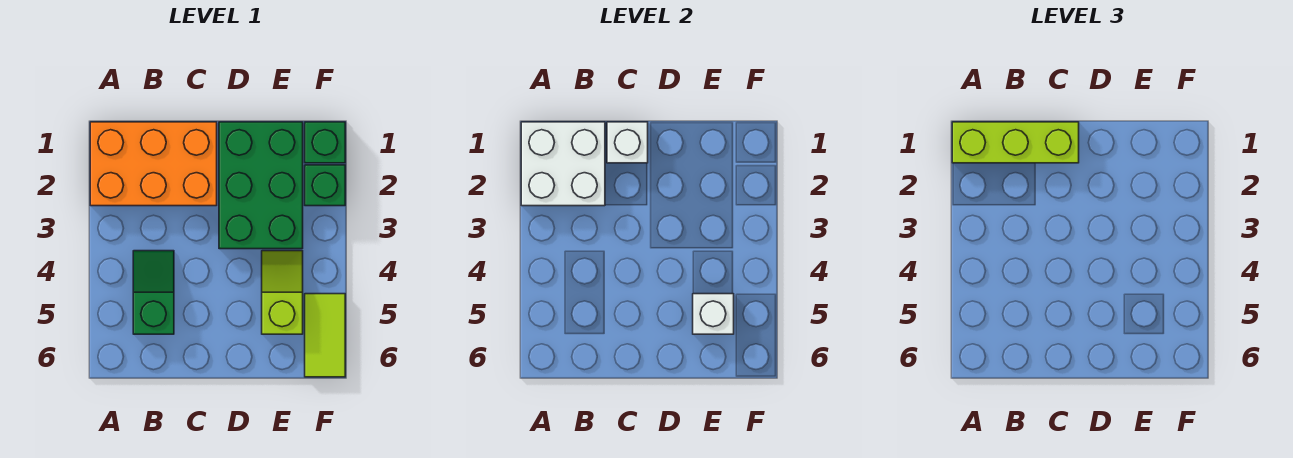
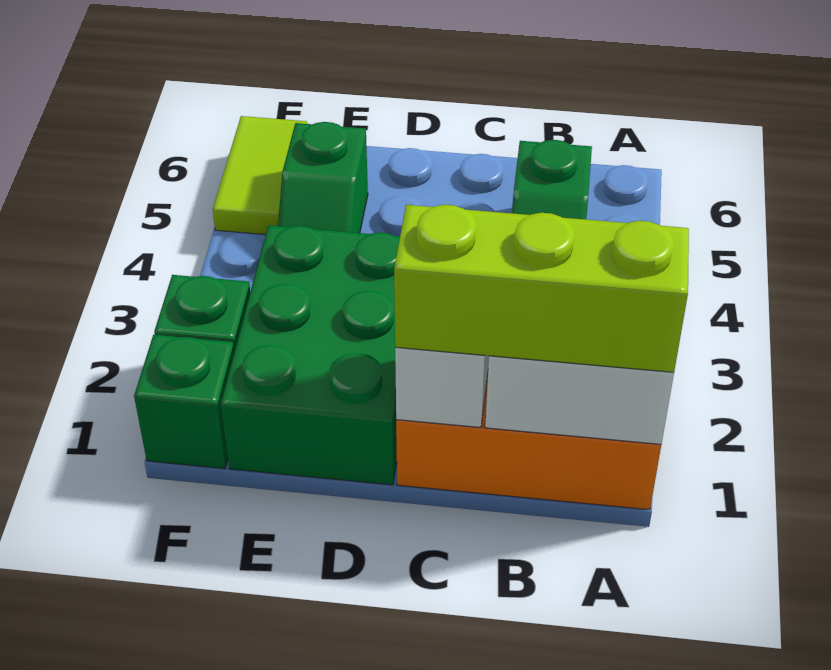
lime 1x2 slope [262,251,303,334] -> green 1x2 slope [278,122,368,233]
white 1x1 brick [693,294,734,334] -> none

